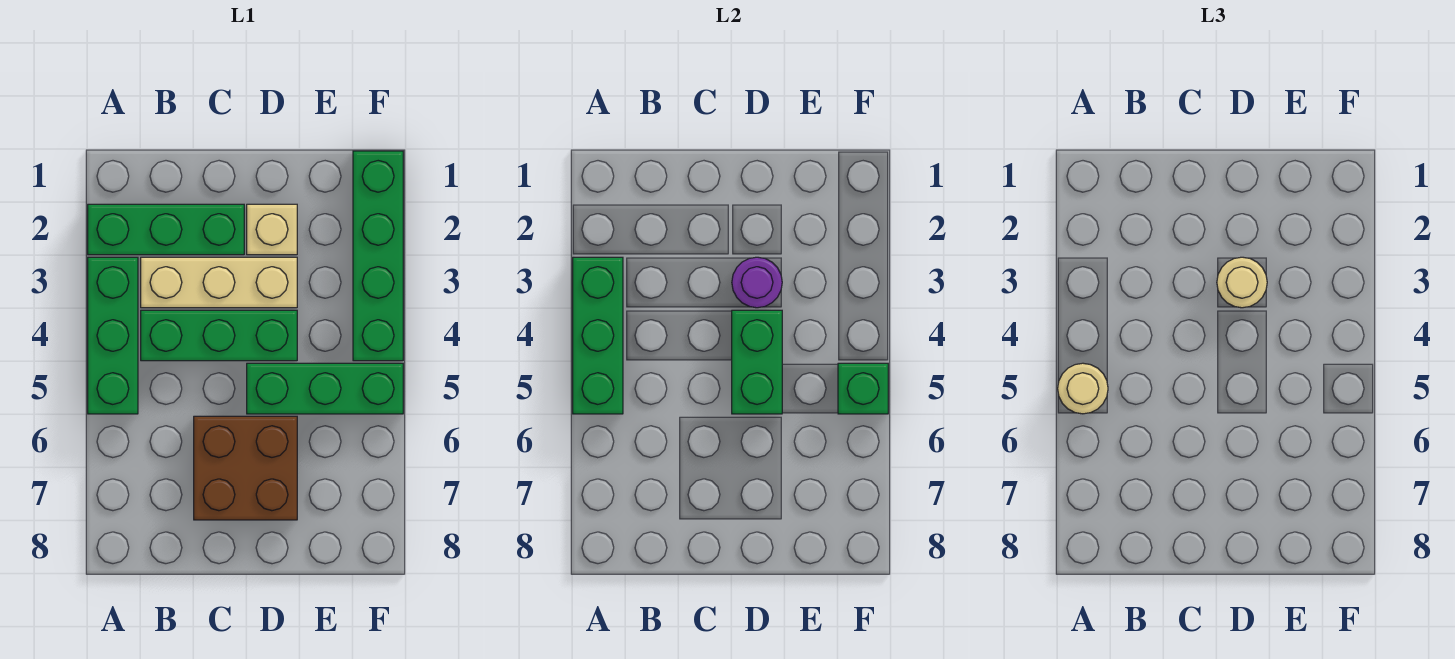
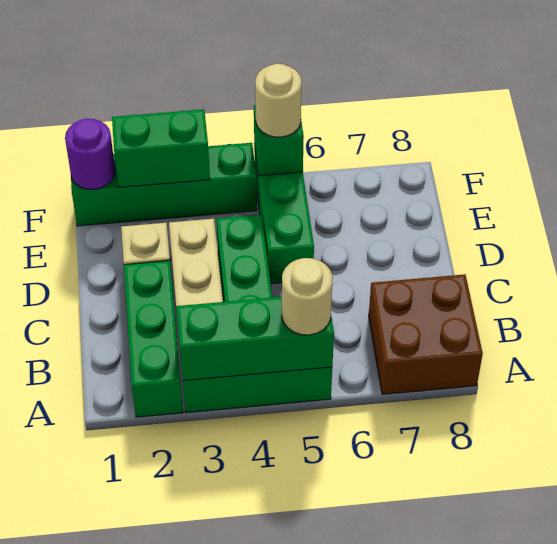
brown 2x2 brick [194,416,297,520] -> brown 2x2 brick moved to [369,274,483,394]
purple 1x1 round brick [732,257,782,308] -> purple 1x1 round brick moved to [65,119,115,189]
tan 1x1 round brick [1217,257,1267,308] -> tan 1x1 round brick moved to [255,64,302,137]
green 1x2 brick [732,310,782,414] -> green 1x2 brick moved to [112,109,210,187]

